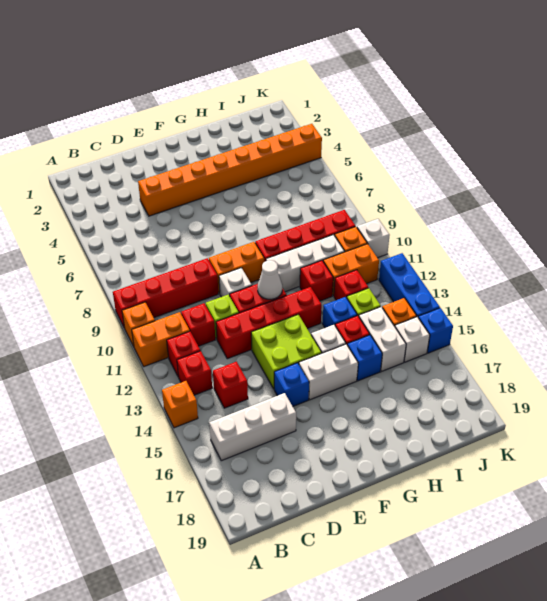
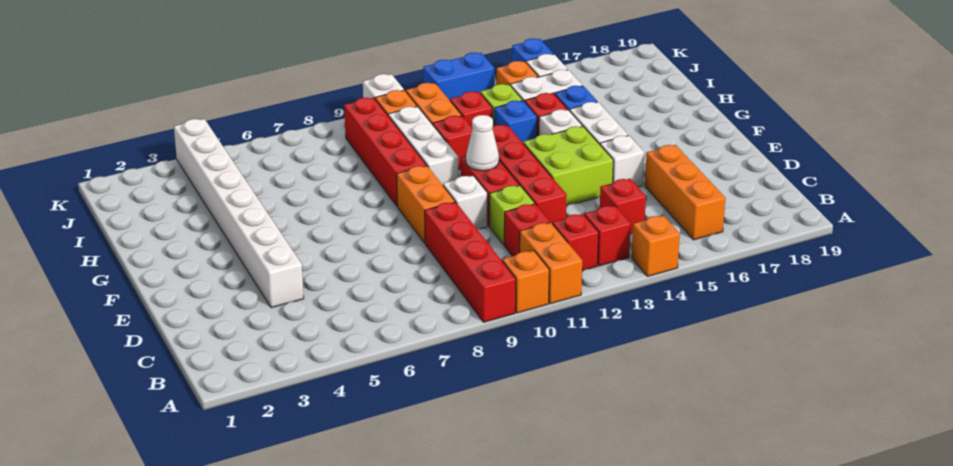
white 1x3 brick [209,393,296,461] -> orange 1x3 brick [645,145,725,240]
orange 1x8 brick [138,124,322,216] -> white 1x8 brick [174,119,304,308]
blue 1x1 brick [274,363,309,406] -> white 1x1 brick [600,135,644,187]
blue 1x3 brick [379,253,440,317] -> blue 1x2 brick [423,52,494,100]

